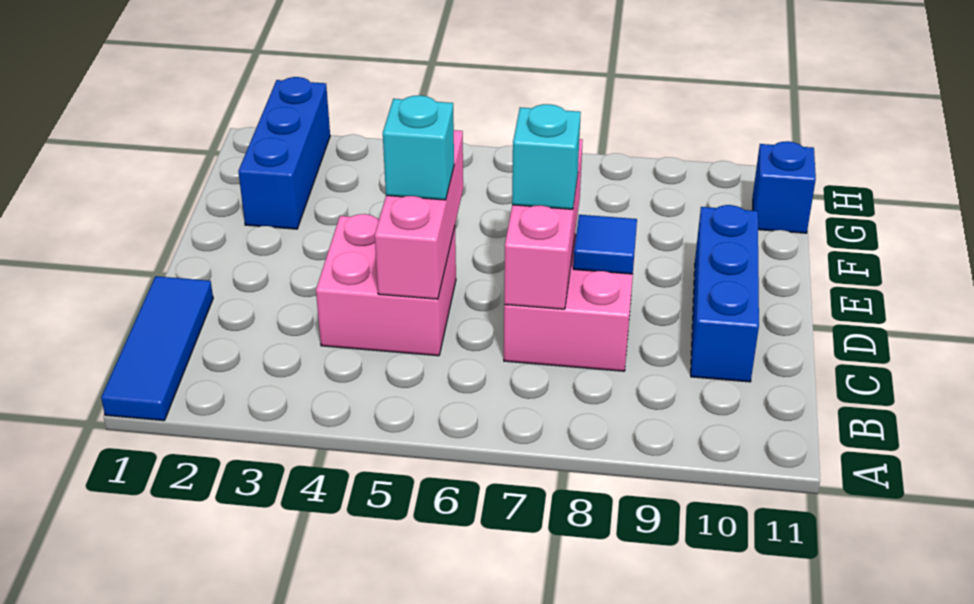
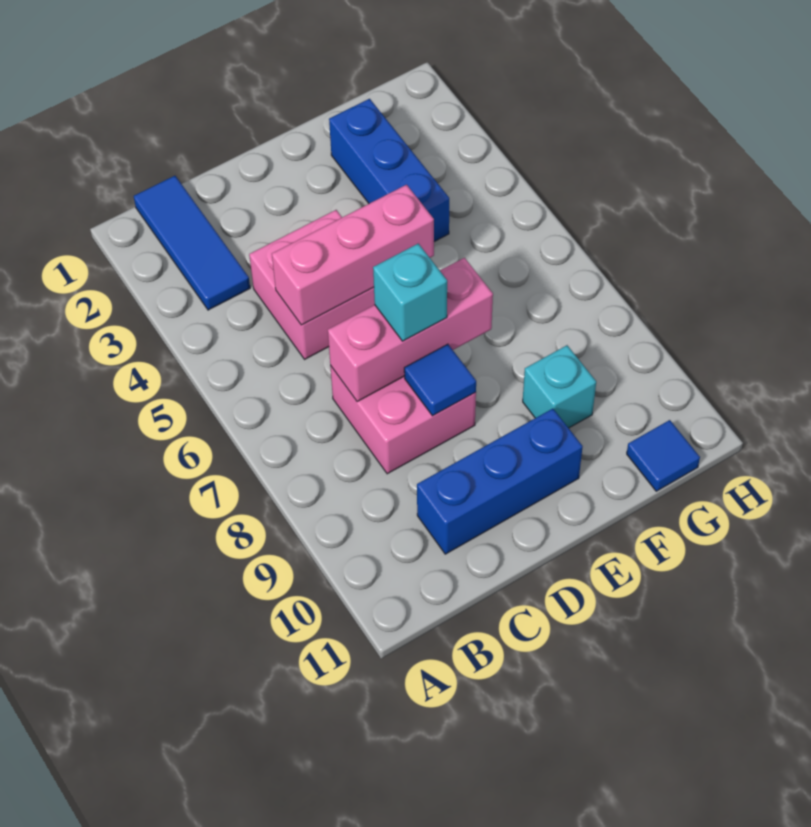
blue 1x3 tile [101,276,213,421] -> blue 1x3 tile turned to [134,176,250,310]
cyan 1x1 brick [383,95,454,200] -> cyan 1x1 brick moved to [523,345,596,428]
blue 1x3 brick [238,77,330,229] -> blue 1x3 brick turned to [329,99,449,242]
blue 1x1 brick [753,141,816,233] -> blue 1x1 tile [627,420,700,491]

